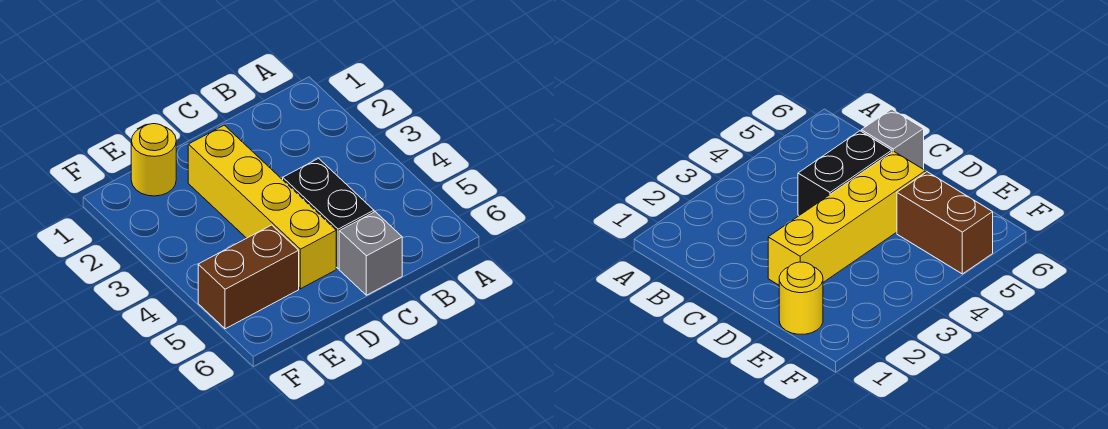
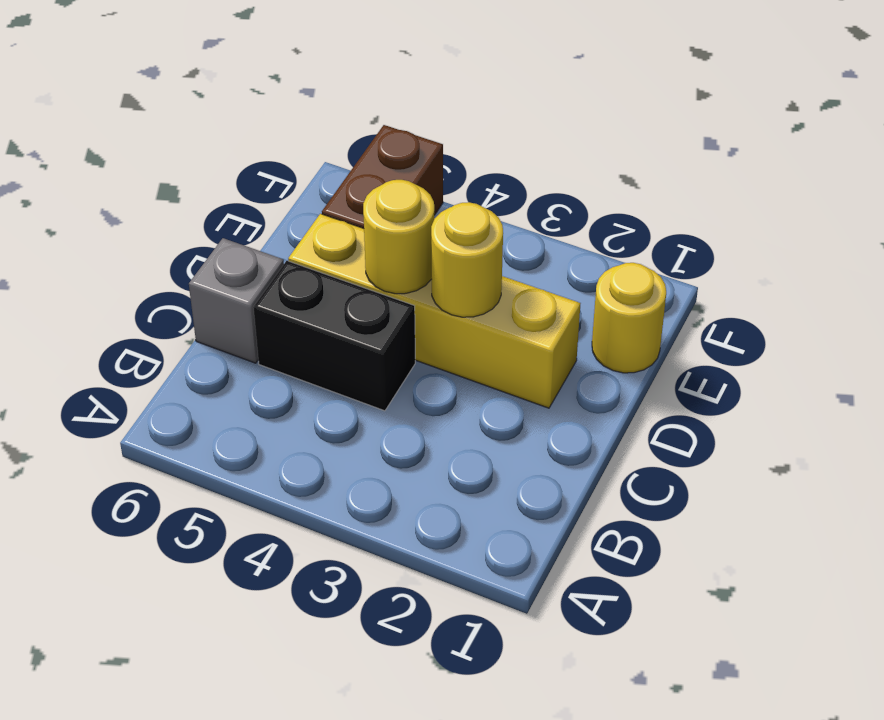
none -> yellow 1x1 round brick [431,202,503,317]
none -> yellow 1x1 round brick [363,180,434,294]

